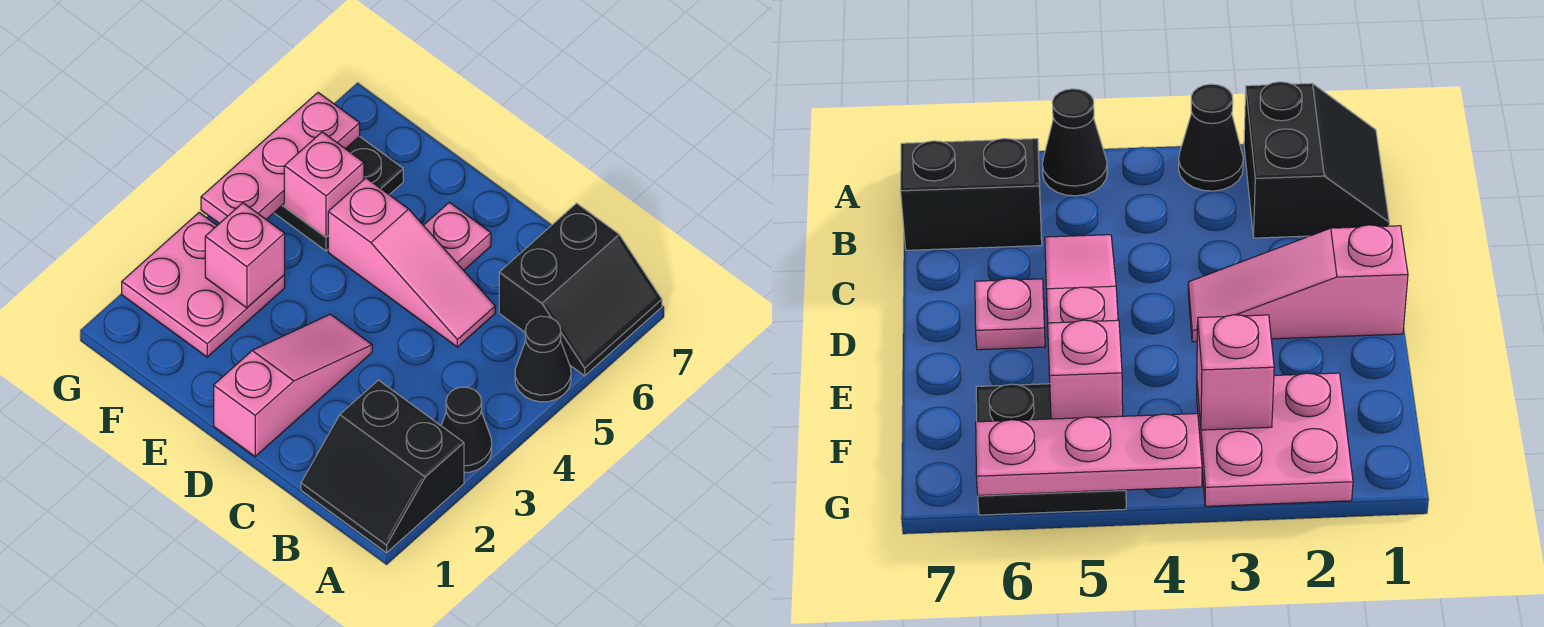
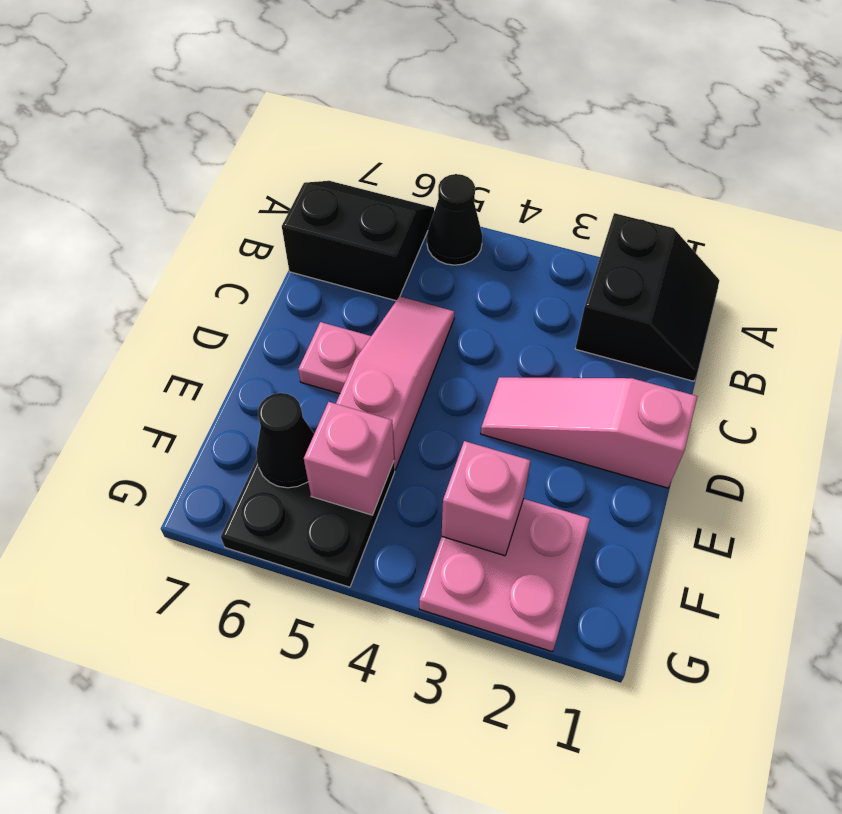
black 1x1 cone [441,387,492,473] -> black 1x1 cone moved to [256,393,314,488]
pink 1x3 plate [201,93,360,224] -> none

